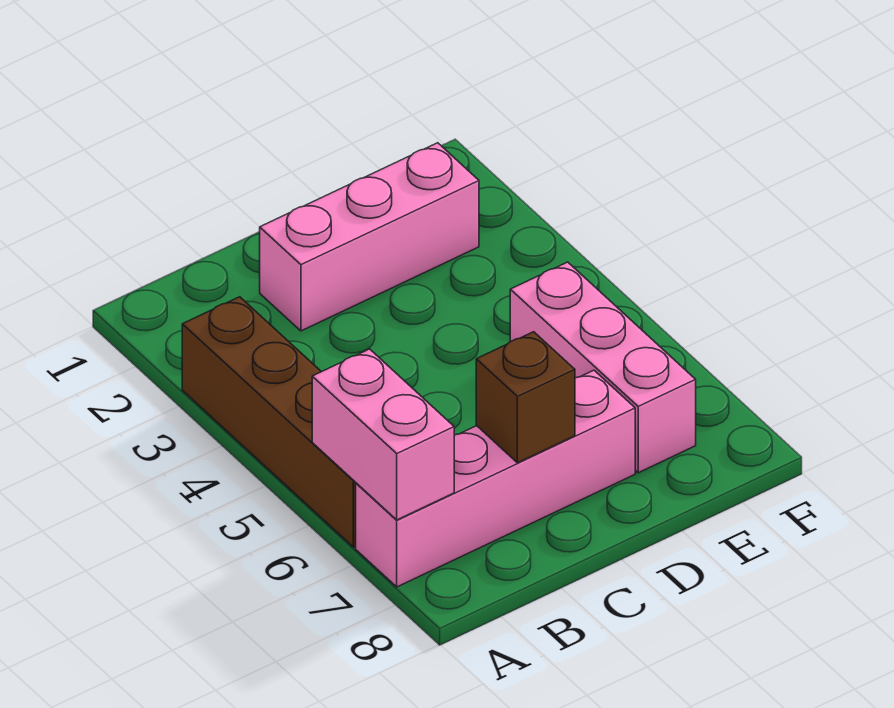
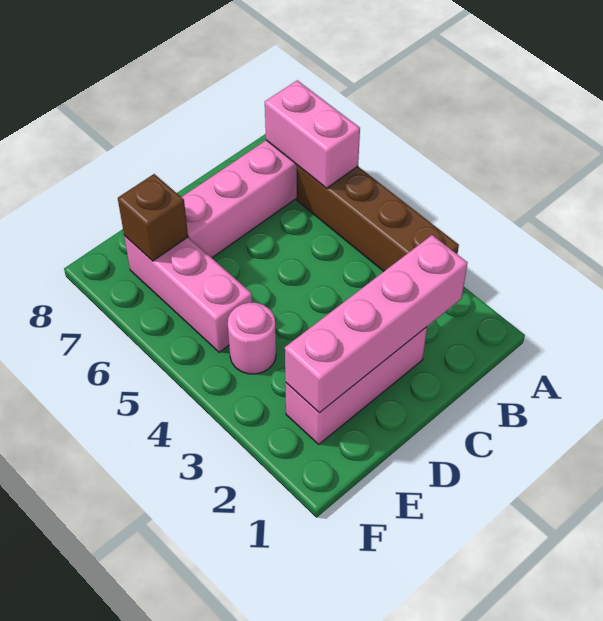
none -> pink 1x4 brick [285,235,467,413]
brown 1x1 brick [476,332,575,463] -> brown 1x1 brick moved to [118,174,188,261]
none -> pink 1x1 round brick [228,303,276,374]

